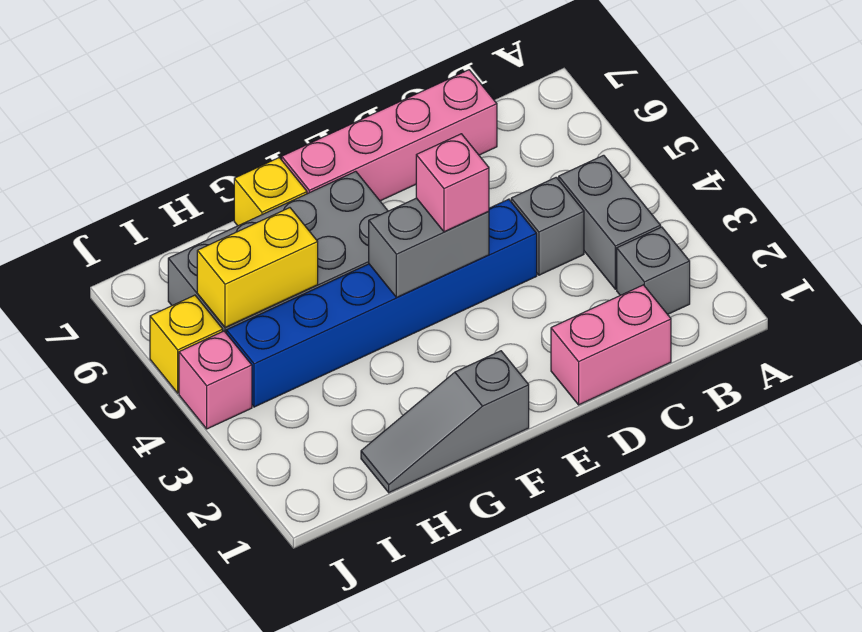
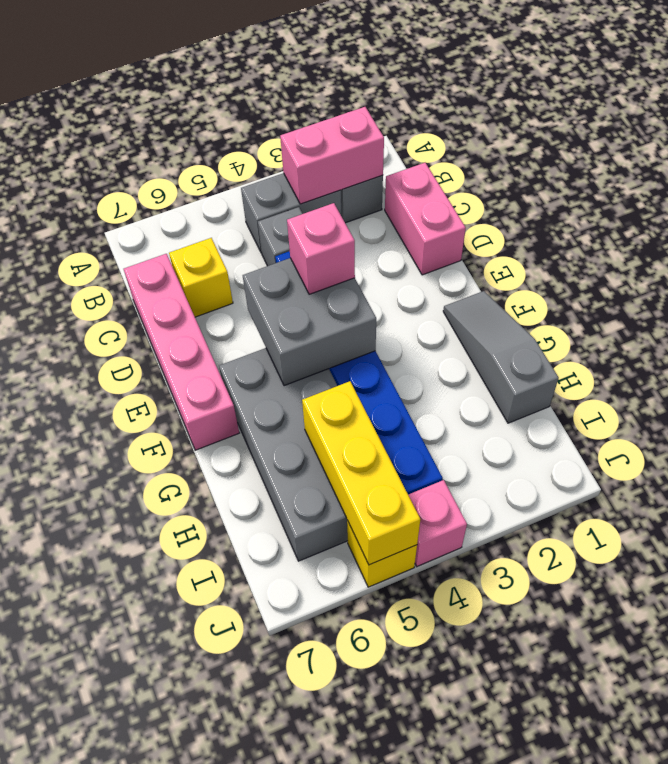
none -> pink 1x2 brick [280,107,384,204]
grey 1x2 brick [369,198,489,297] -> grey 2x2 brick [243,258,376,386]
grey 1x3 slope [361,351,529,493] -> grey 1x3 slope turned to [443,291,559,423]
yellow 1x1 brick [234,158,307,226] -> yellow 1x1 brick moved to [169,238,233,317]
yellow 1x2 brick [197,208,318,327] -> yellow 1x3 brick [302,381,420,565]

